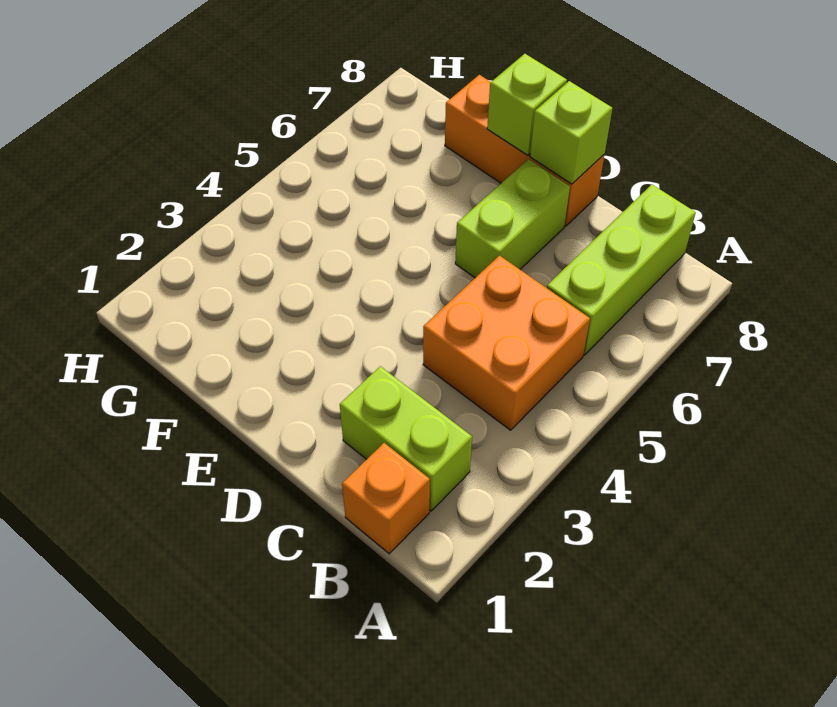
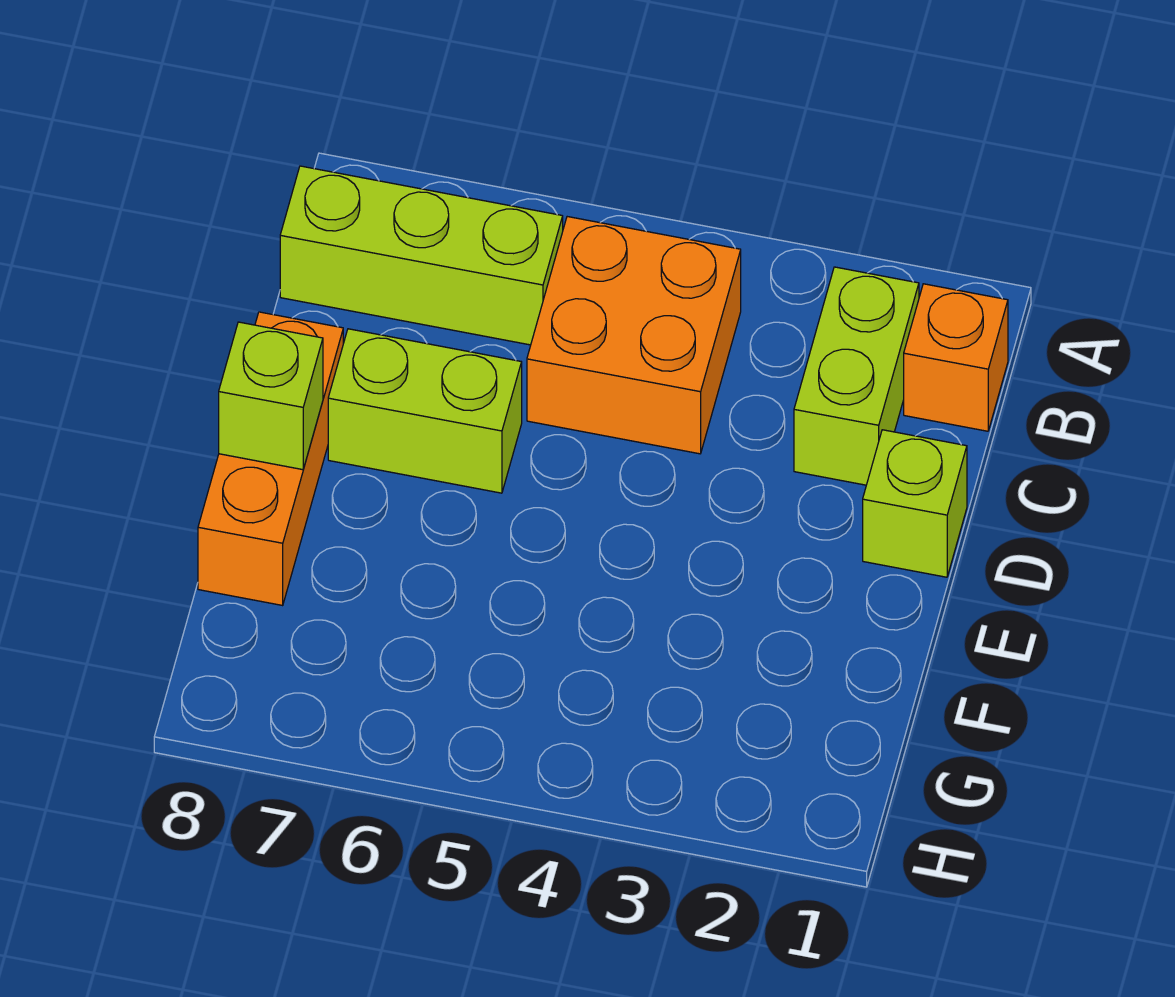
lime 1x1 brick [530,81,612,184] -> lime 1x1 brick moved to [863,430,967,577]

